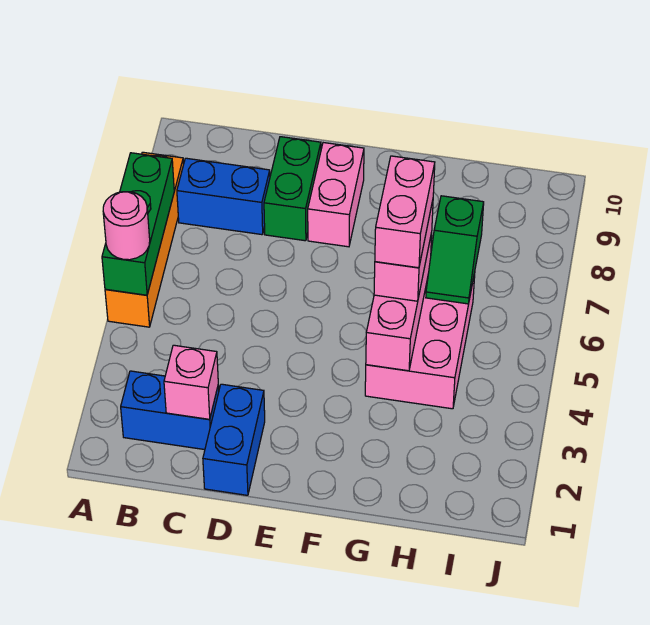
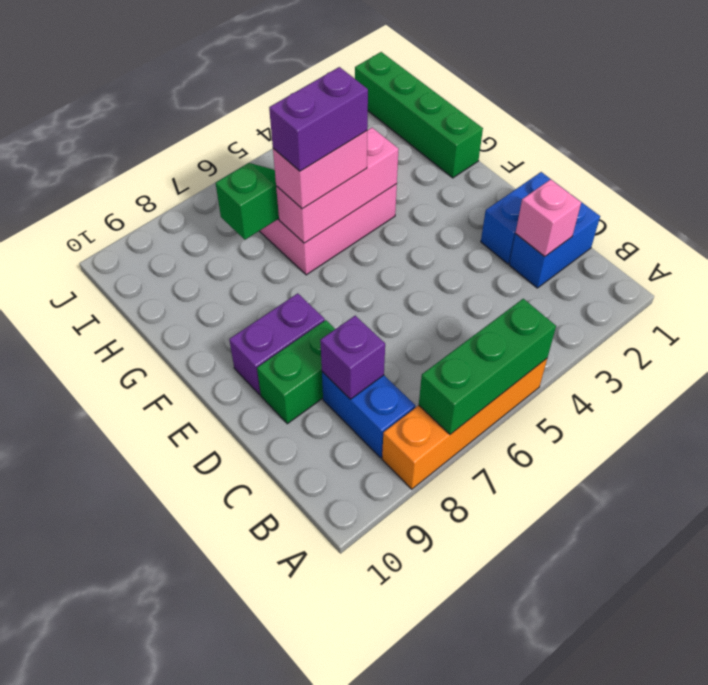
pink 1x1 round brick [103,192,150,260] -> none
blue 1x2 brick [121,371,219,450] -> blue 1x2 brick turned to [509,195,600,288]
none -> purple 1x1 brick [320,316,385,399]
pink 1x2 brick [308,143,364,247] -> purple 1x2 brick [229,293,325,395]
none -> green 1x4 brick [355,52,483,178]
pink 1x2 brick [375,156,435,268] -> purple 1x2 brick [269,67,368,171]

